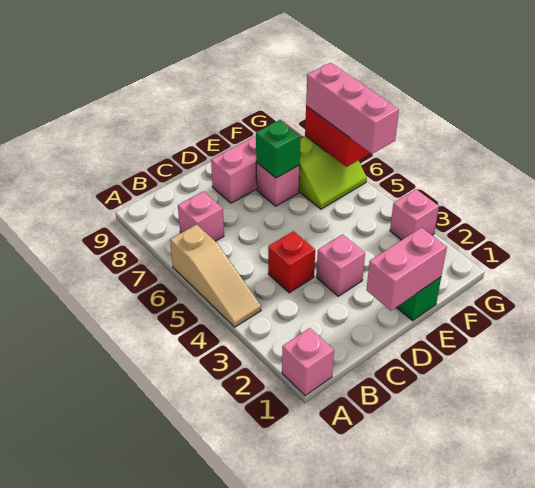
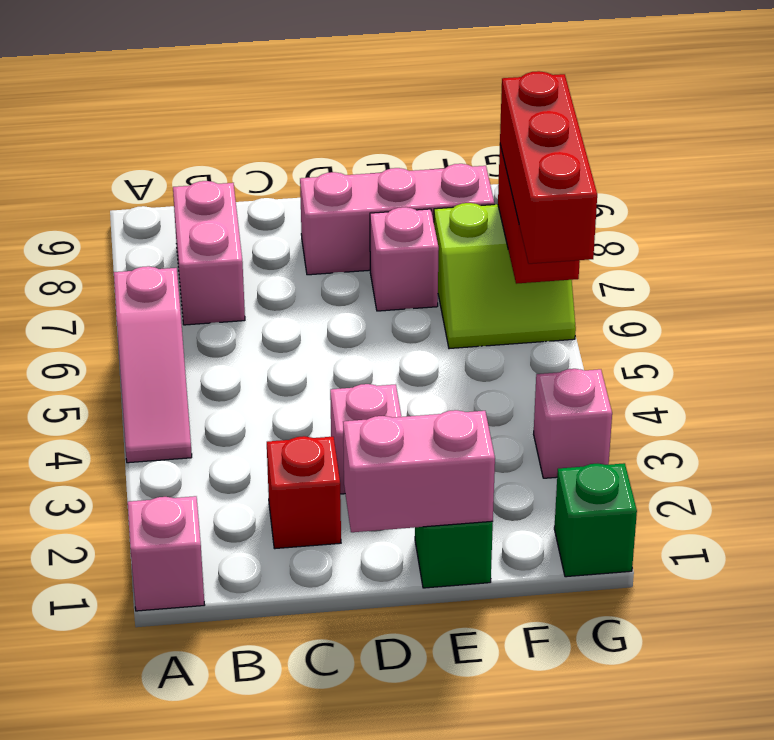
tan 1x3 slope [170,225,261,327] -> pink 1x3 slope [114,266,192,463]
pink 1x1 brick [178,191,224,241] -> pink 1x2 brick [173,181,245,325]
red 1x1 brick [268,231,315,293] -> red 1x1 brick moved to [267,436,341,549]
green 1x1 brick [256,120,301,178] -> green 1x1 brick moved to [554,463,637,577]
pink 1x3 brick [306,63,399,154] -> red 1x3 brick [500,71,597,264]

